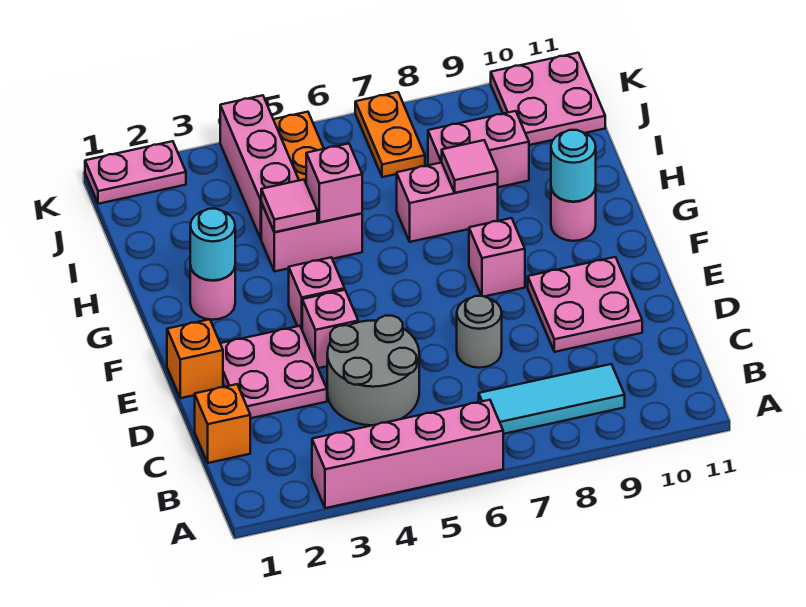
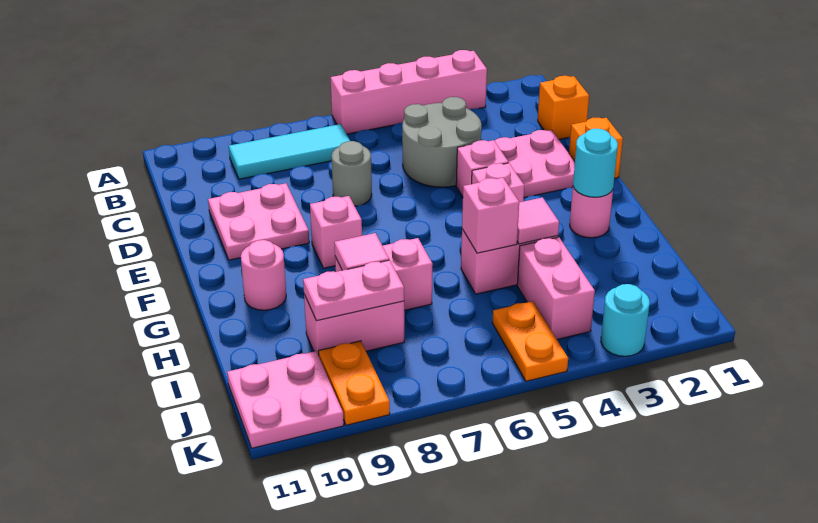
cyan 1x1 round brick [551,130,596,202] -> cyan 1x1 round brick moved to [601,284,650,356]
pink 1x3 brick [220,95,299,239] -> pink 1x2 brick [517,237,595,339]
orange 1x2 plate [355,92,425,177] -> orange 1x2 plate moved to [319,341,390,425]
pink 1x2 plate [85,141,186,204] -> pink 1x2 plate moved to [303,260,404,321]

